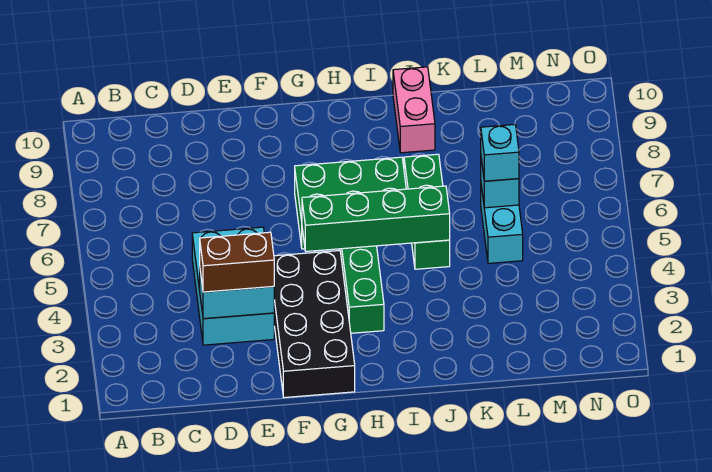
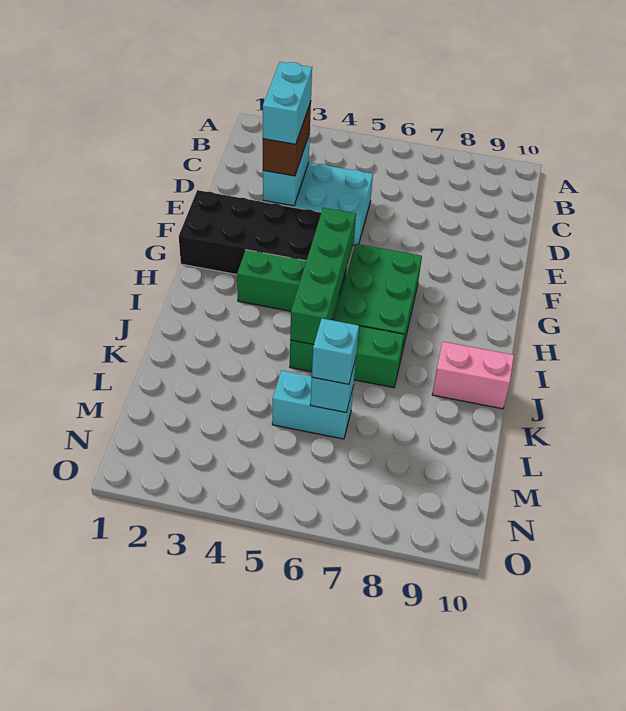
none -> cyan 1x2 brick [263,62,312,144]

